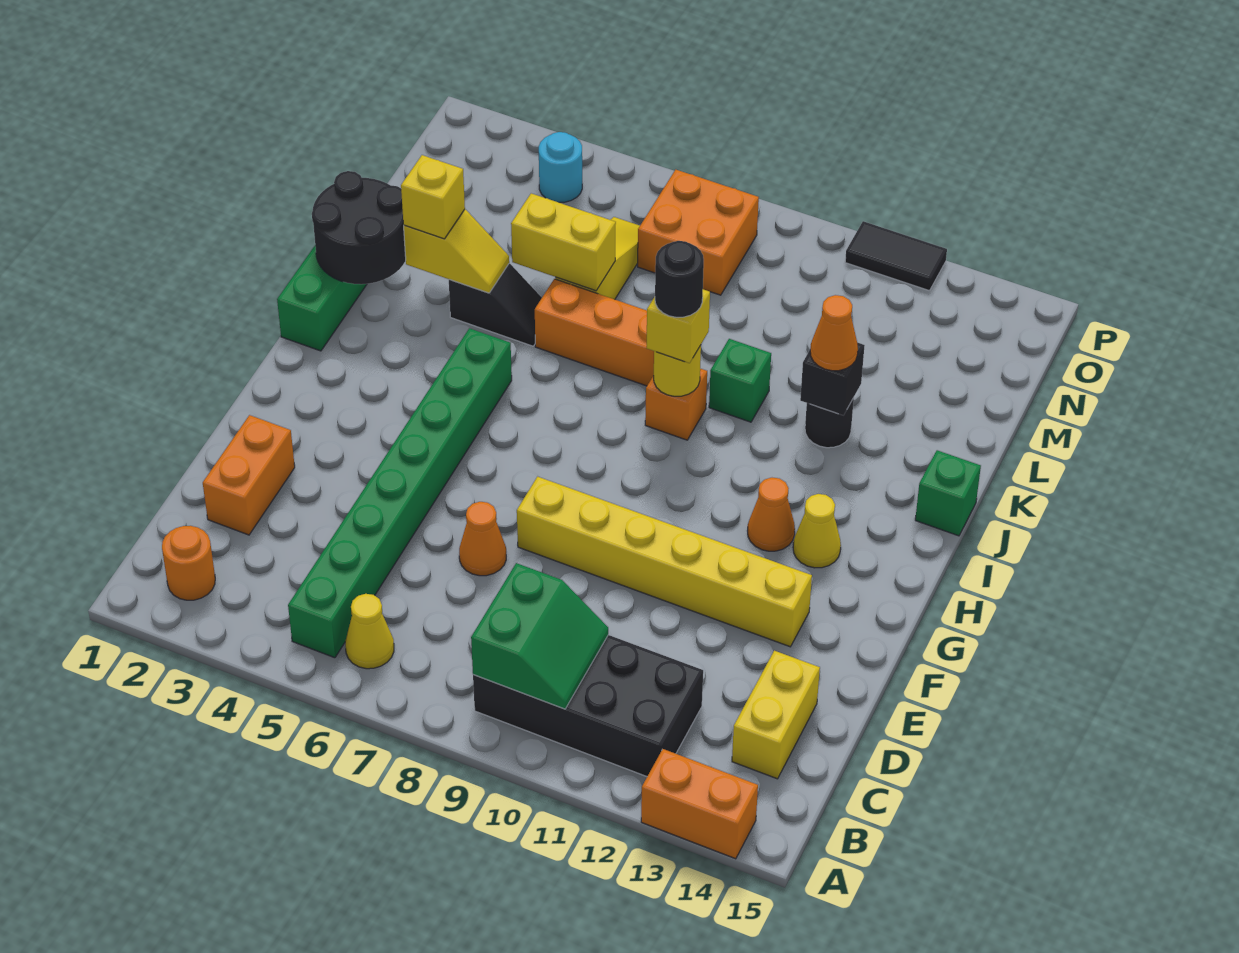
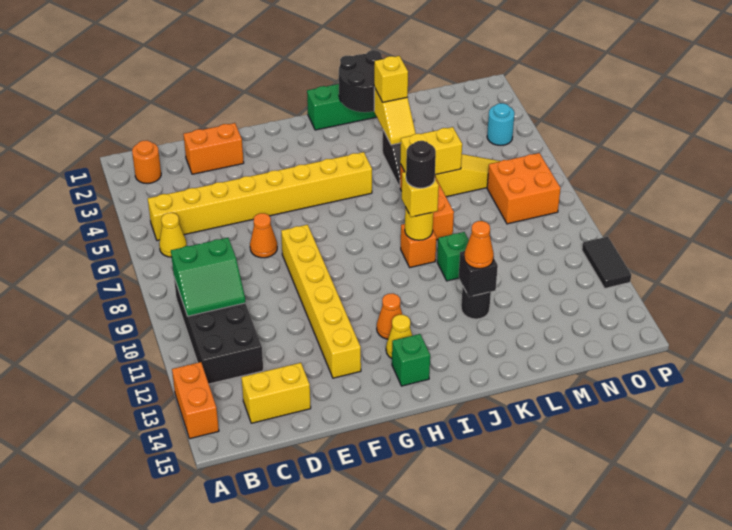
green 1x8 brick [288,328,512,658] -> yellow 1x8 brick [148,152,372,241]
green 1x1 brick [915,450,981,536] -> green 1x1 brick moved to [392,334,430,386]
yellow 1x2 brick [511,193,616,291] -> yellow 1x2 brick turned to [400,127,462,175]

